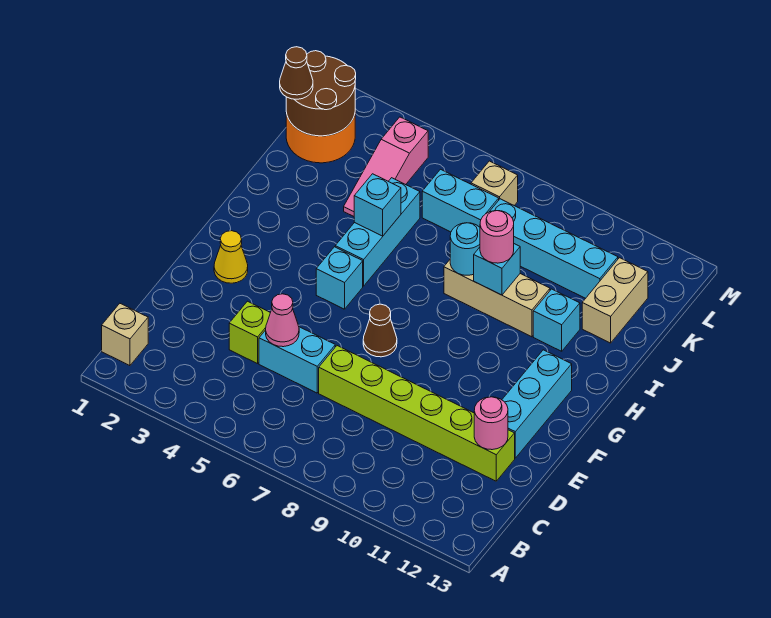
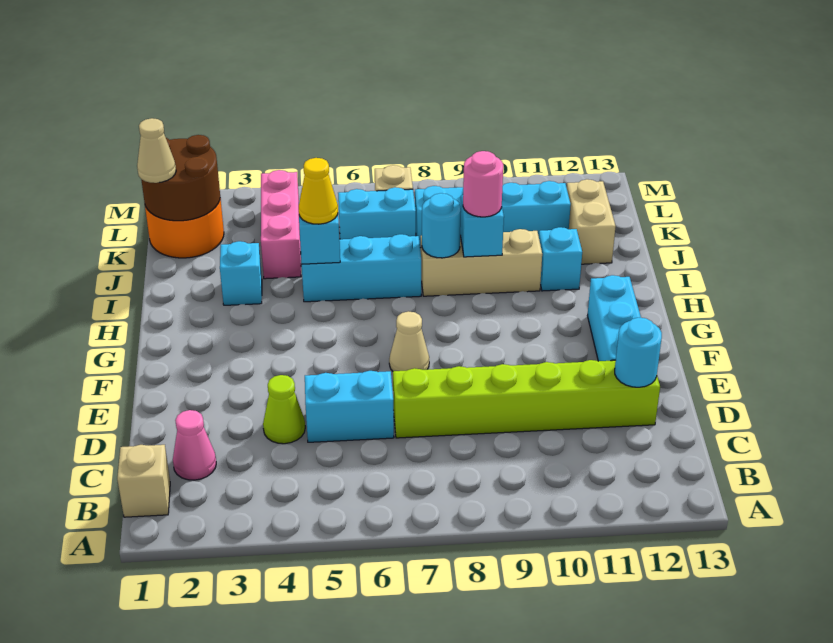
lime 1x1 brick [229,301,270,364] -> lime 1x1 cone [263,375,305,444]
pink 1x1 cone [266,294,299,347] -> pink 1x1 cone moved to [173,410,216,480]
pink 1x1 round brick [474,397,508,450] -> cyan 1x1 round brick [615,318,662,387]
yellow 1x1 cone [214,231,248,283] -> yellow 1x1 cone moved to [299,158,338,224]
brown 1x1 cone [363,304,397,357] -> tan 1x1 cone [389,311,429,371]
cyan 1x1 brick [316,247,363,309] -> cyan 1x1 brick moved to [220,241,262,305]
cyan 1x3 brick [335,178,420,286] -> cyan 1x3 brick turned to [302,234,421,302]
pink 1x3 slope [344,117,428,216] -> pink 1x3 brick [261,170,301,279]
brown 1x1 cone [280,47,313,99] -> tan 1x1 cone [137,118,176,183]

